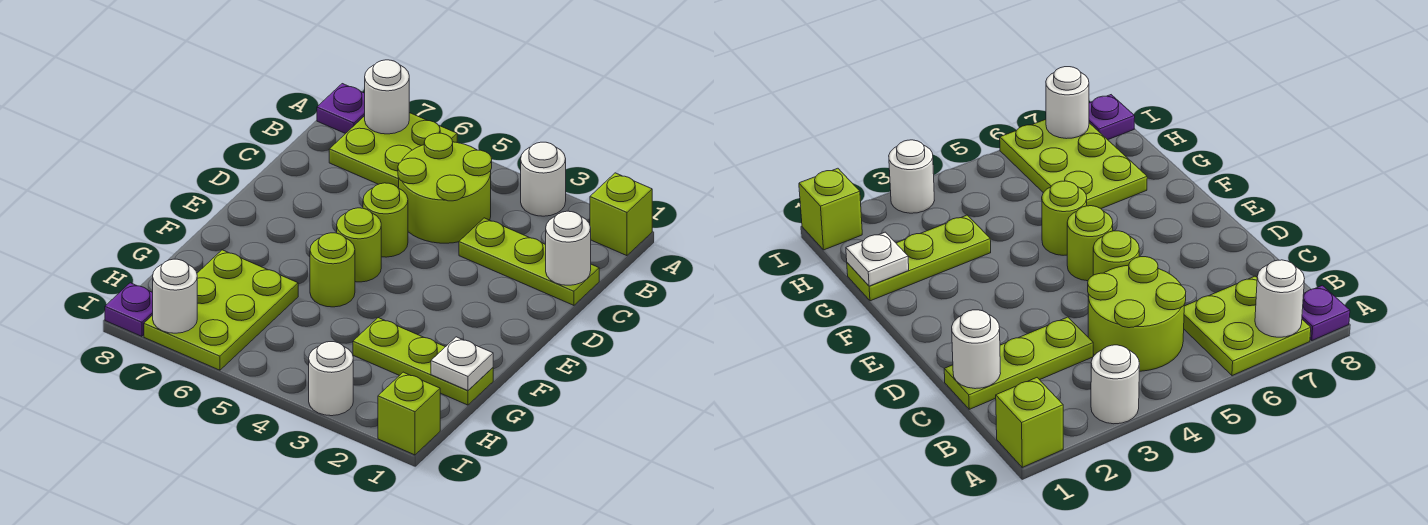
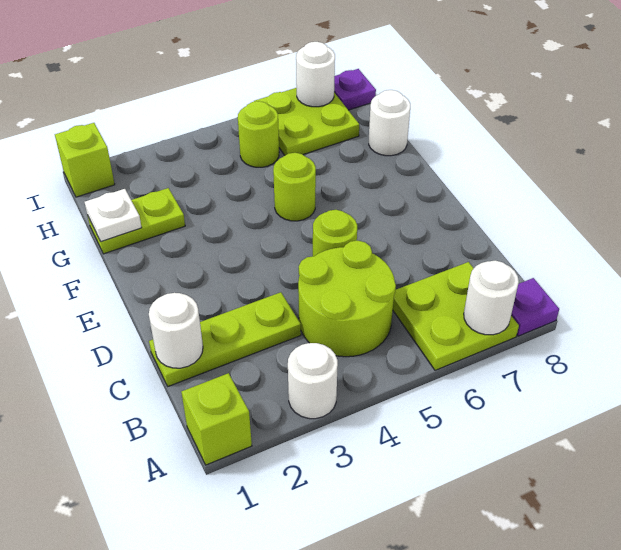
lime 1x1 round brick [337,208,381,282] -> lime 1x1 round brick moved to [238,101,279,167]
lime 1x3 plate [353,318,493,405] -> lime 1x2 plate [88,188,185,254]
lime 2x3 plate [144,250,298,370] -> lime 2x2 plate [254,88,359,155]
white 1x1 round brick [309,342,353,416] -> white 1x1 round brick moved to [369,90,410,156]

